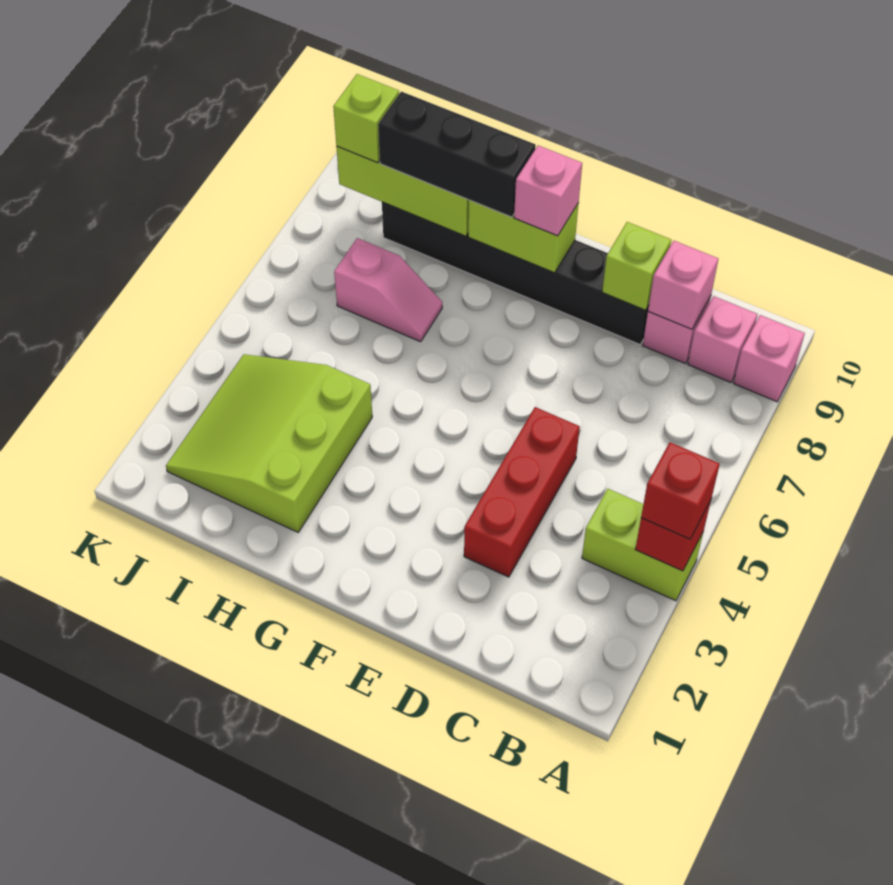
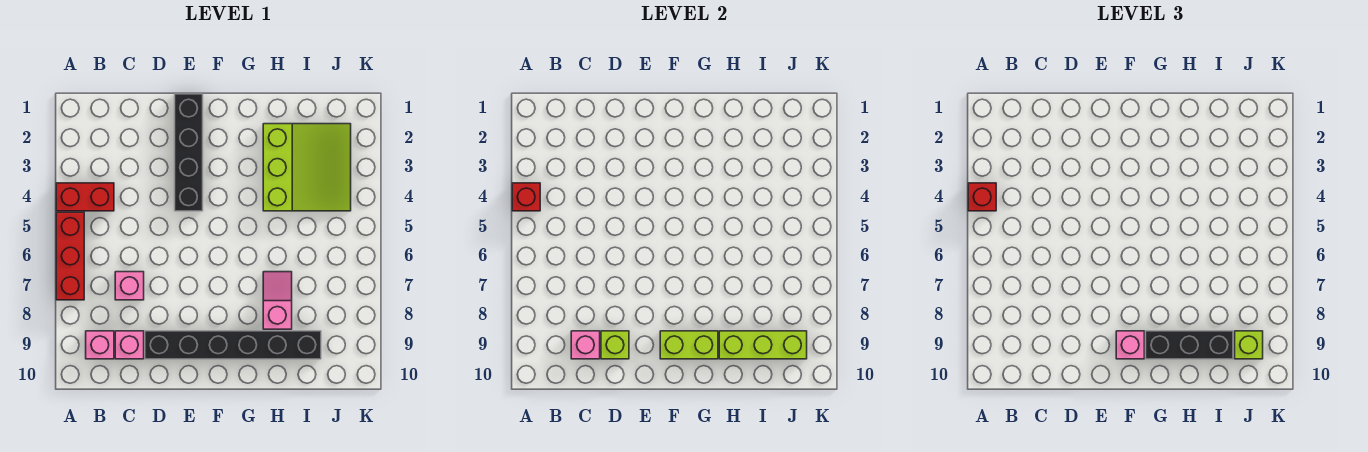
lime 1x2 brick [582,489,703,601] -> red 1x2 brick [56,183,114,211]
pink 1x1 brick [734,315,805,402] -> pink 1x1 brick moved to [115,272,144,300]
red 1x3 brick [464,407,580,577] -> red 1x3 brick moved to [56,212,84,300]
none -> black 1x4 brick [175,94,203,211]
pink 1x2 slope [334,238,442,342] -> pink 1x2 slope turned to [263,272,292,329]

